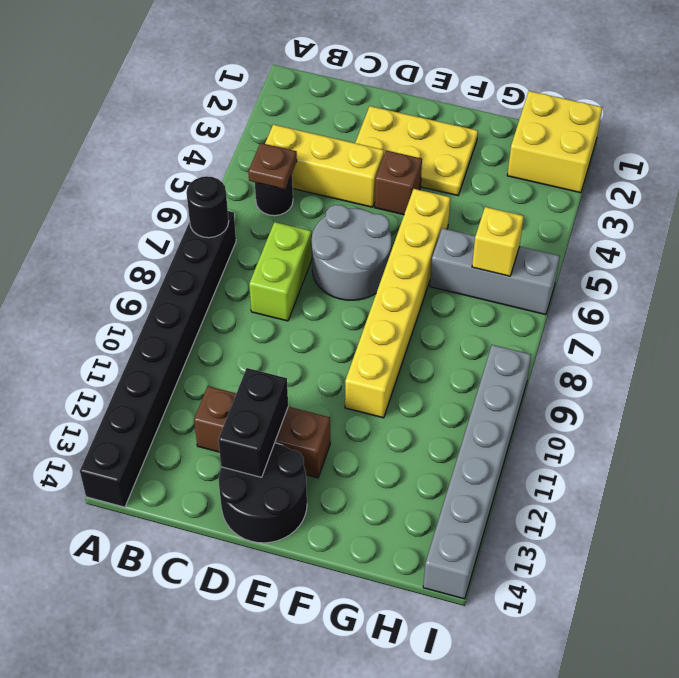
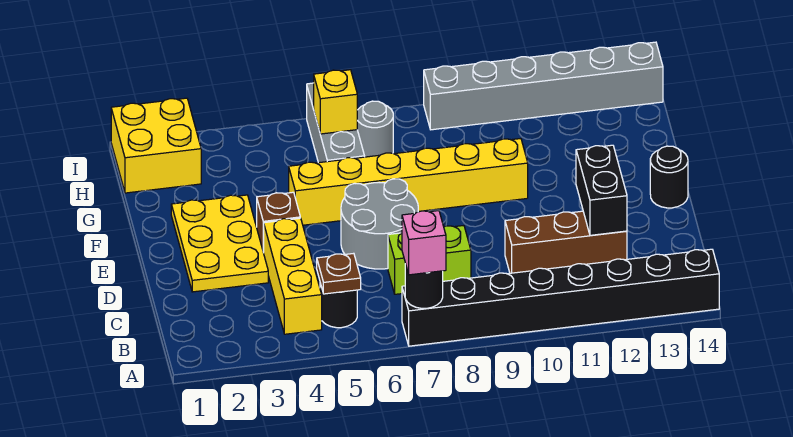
none -> pink 1x1 brick [402,211,446,275]
brown 1x3 brick [194,386,330,478] -> brown 1x3 brick turned to [505,211,627,273]
black 1x2 brick [218,368,288,477] -> black 1x2 brick turned to [576,145,627,235]
black 2x2 round brick [219,443,307,543] -> black 1x1 round brick [650,146,688,208]
none -> grey 1x1 round brick [357,101,393,157]

